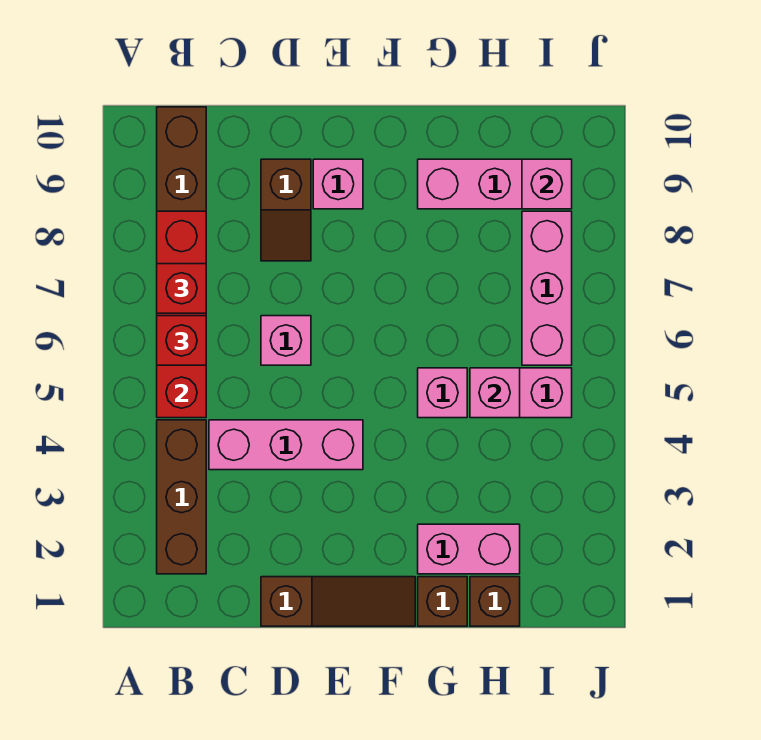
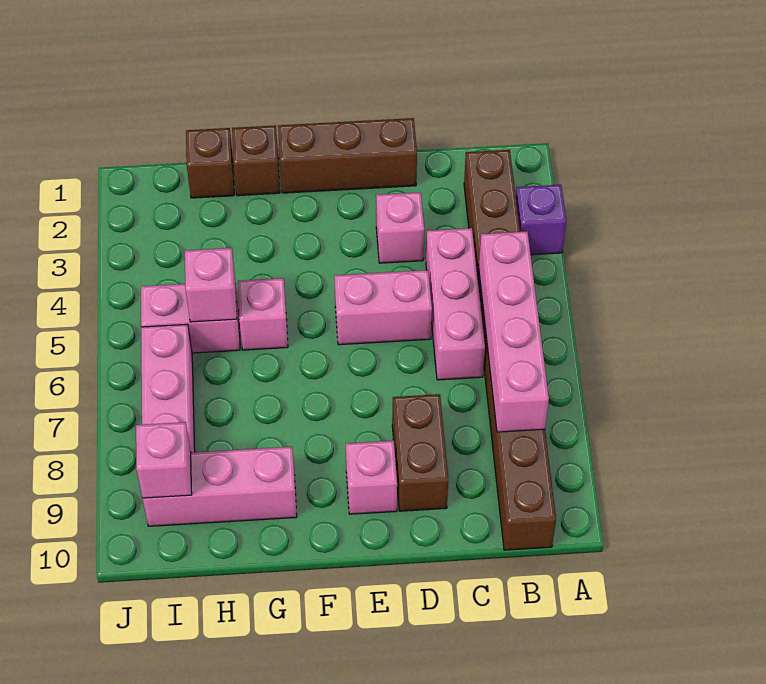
none -> purple 1x1 brick [516,185,566,255]
red 1x4 brick [157,211,206,418] -> pink 1x4 brick [478,231,549,432]
red 1x1 brick [157,316,206,365] -> none
red 1x1 brick [157,264,206,313] -> none
pink 1x3 brick [209,420,363,470] -> pink 1x3 brick turned to [426,228,485,380]
brown 1x3 slope [261,577,415,626] -> brown 1x3 brick [278,118,417,193]
pink 1x1 brick [261,316,311,365] -> pink 1x1 brick moved to [376,192,424,263]
brown 1x2 slope [261,159,311,261] -> brown 1x2 brick [392,394,448,511]
pink 1x2 brick [418,524,520,574] -> pink 1x2 brick moved to [334,270,432,345]

